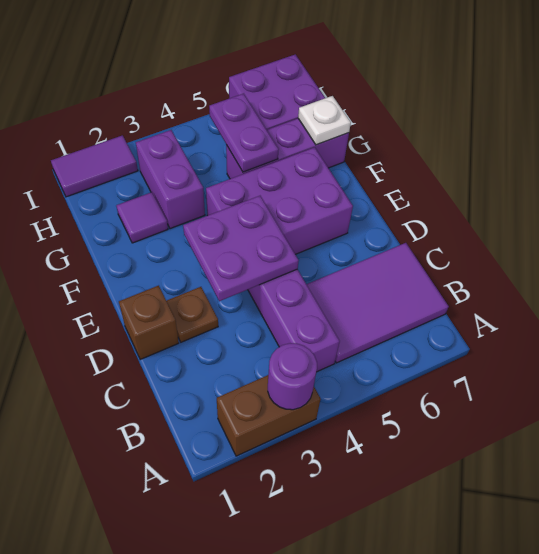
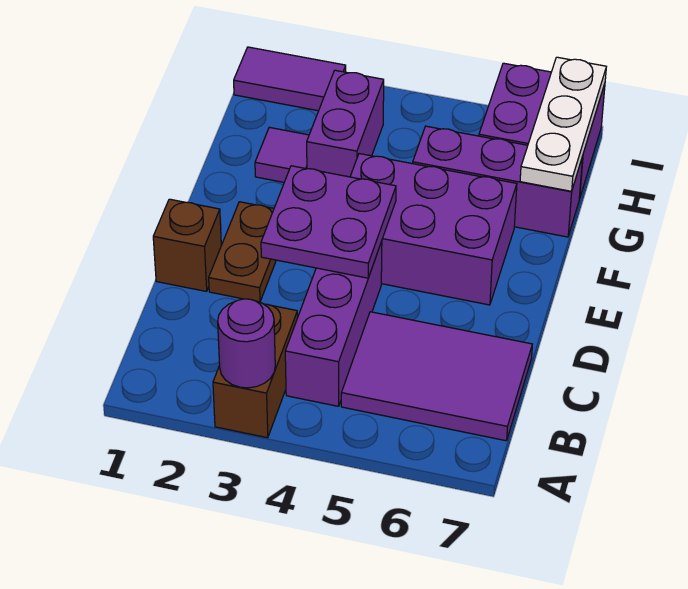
brown 1x2 brick [217,375,321,456] -> brown 1x2 brick turned to [213,304,298,438]
brown 1x1 plate [167,287,218,342] -> brown 1x2 plate [209,202,276,302]
purple 1x2 plate [209,94,279,172] -> none
white 1x1 plate [298,96,351,145] -> white 1x3 plate [520,57,606,191]

